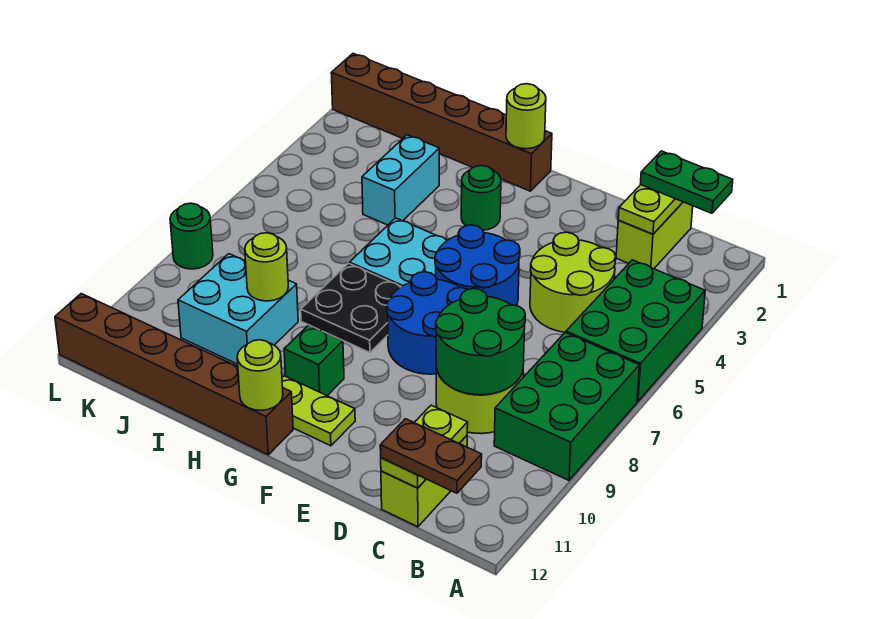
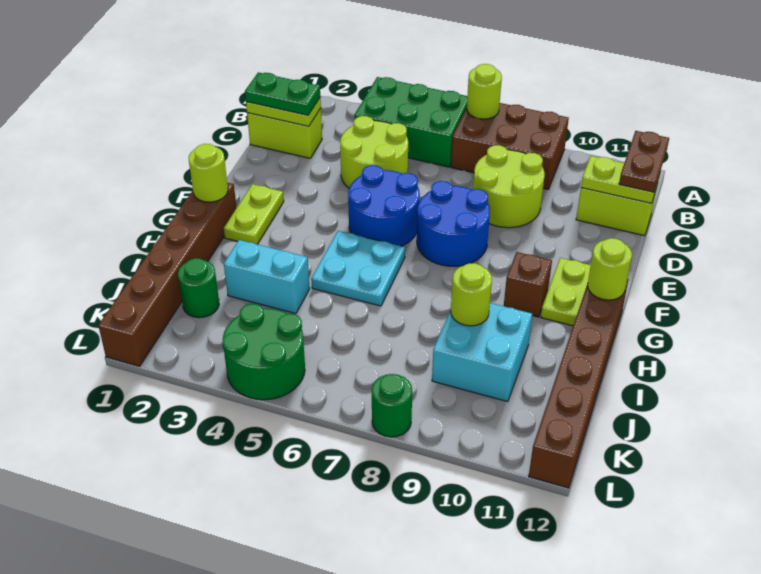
green 2x3 brick [494,332,639,480] -> brown 2x3 brick [451,103,569,189]
none -> lime 1x1 round brick [467,64,502,119]
green 1x2 plate [640,151,733,213] -> green 1x2 plate turned to [245,72,320,115]
green 2x2 round brick [436,289,525,395] -> green 2x2 round brick moved to [222,304,305,400]
none -> lime 1x2 plate [224,184,284,244]
green 1x1 round brick [461,166,501,230] -> green 1x1 round brick moved to [178,258,219,318]
black 2x2 plate [301,263,401,353] -> none
green 1x1 brick [284,325,344,396] -> brown 1x1 brick [504,252,552,317]

